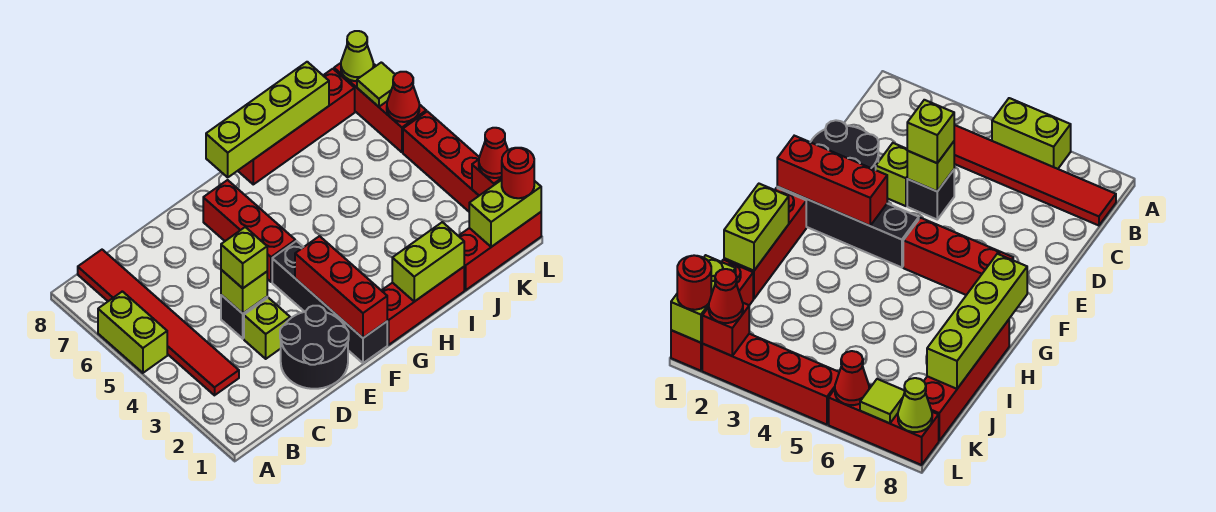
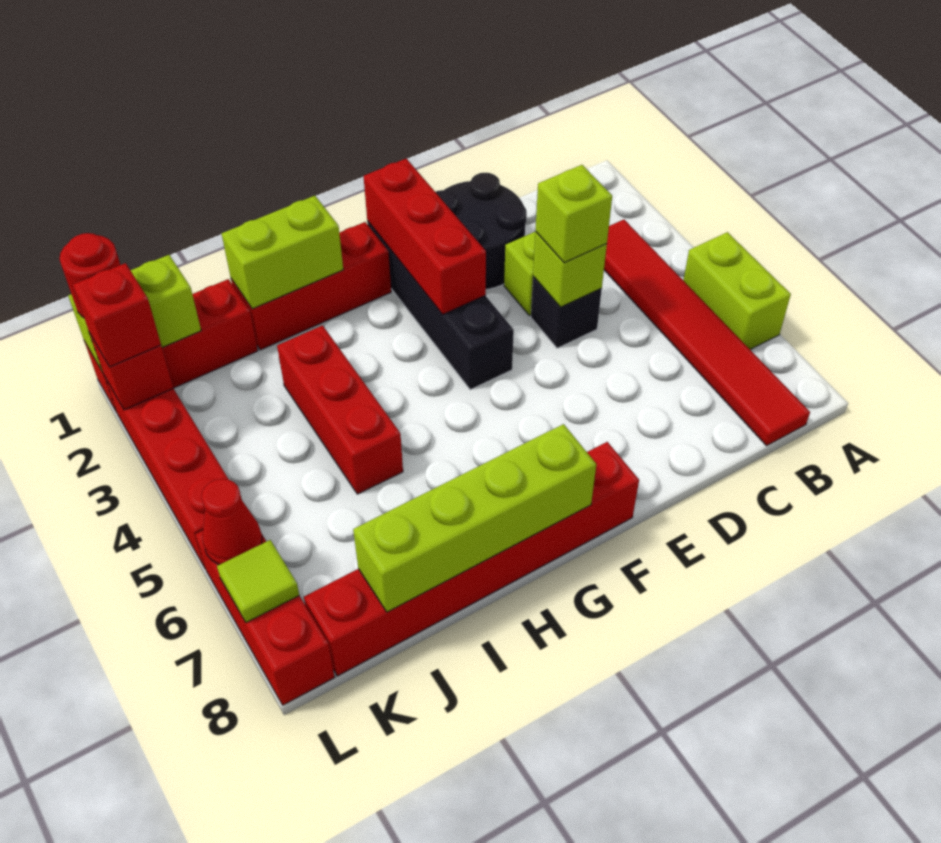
red 1x3 brick [203,180,295,282] -> red 1x3 brick moved to [277,325,403,494]
red 1x4 brick [238,69,355,184] -> red 1x6 brick [304,442,639,676]
red 1x1 cone [479,128,508,178] -> red 1x1 brick [73,263,161,367]
lime 1x1 cone [341,31,373,81] -> none

